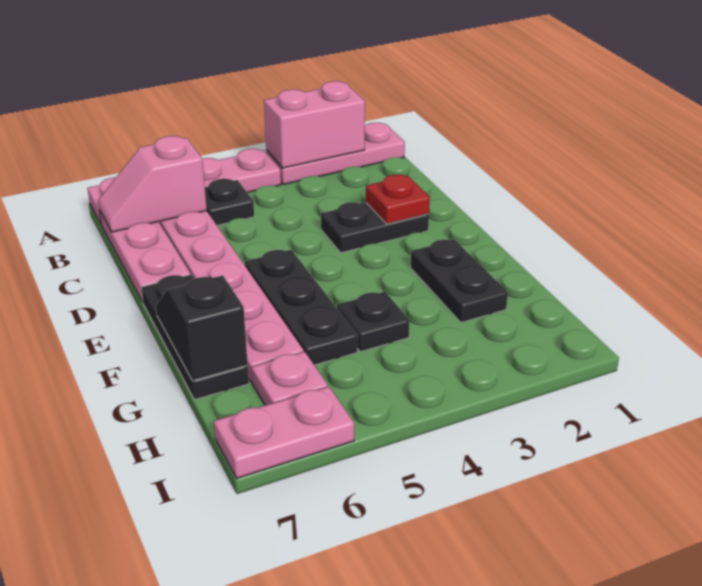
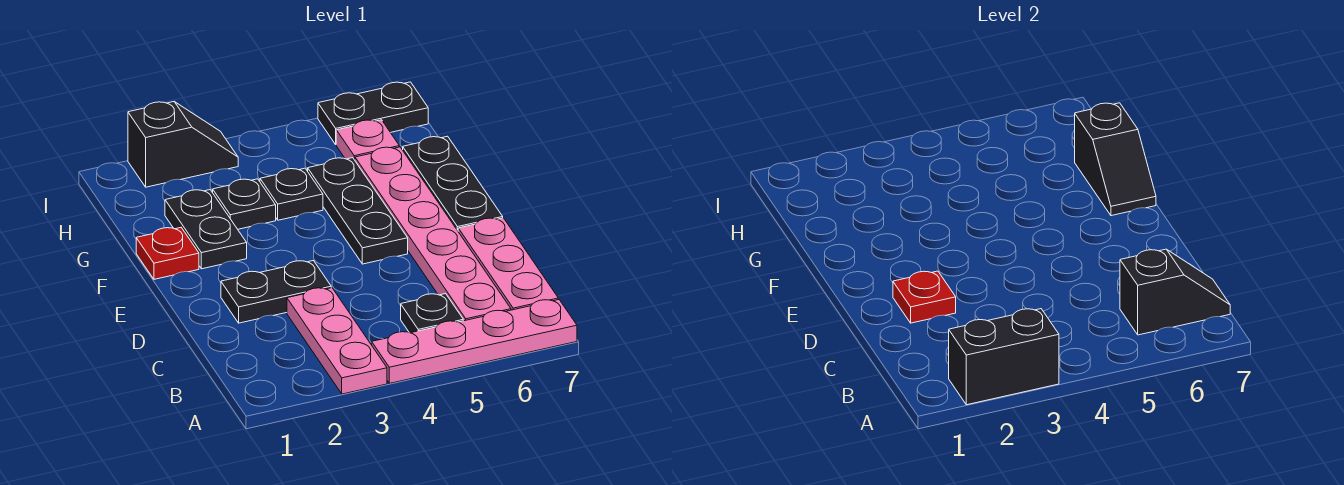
pink 1x3 plate [266,123,405,184] -> pink 1x3 plate turned to [287,288,387,394]
pink 1x2 brick [264,81,365,168] -> black 1x2 brick [949,309,1059,405]
pink 1x2 slope [98,136,207,232] -> black 1x2 slope [1120,249,1230,335]
none -> red 1x1 plate [136,228,199,279]
none -> black 1x1 plate [213,179,276,229]
none -> black 1x2 slope [128,102,238,187]
pink 1x2 plate [214,387,354,478] -> black 1x2 plate [318,82,428,144]

